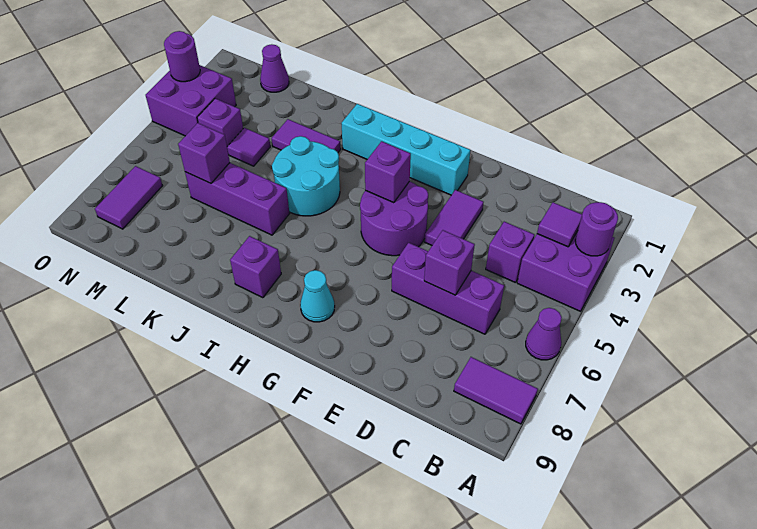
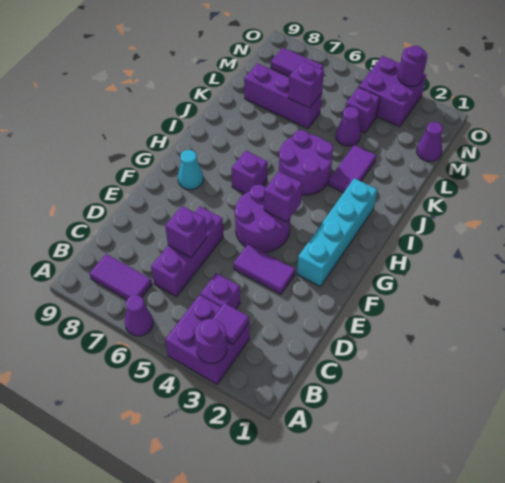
purple 1x2 tile [454,357,538,424] -> purple 1x2 tile turned to [89,254,152,299]
cyan 2x2 round brick [272,136,340,216] -> purple 2x2 round brick [279,130,333,195]
purple 1x1 brick [230,236,281,298] -> purple 1x1 brick moved to [232,151,268,194]
purple 1x3 brick [185,163,289,235] -> purple 1x3 brick turned to [244,63,322,128]
purple 1x1 tile [227,128,270,166] -> purple 1x1 cone [336,107,361,146]

